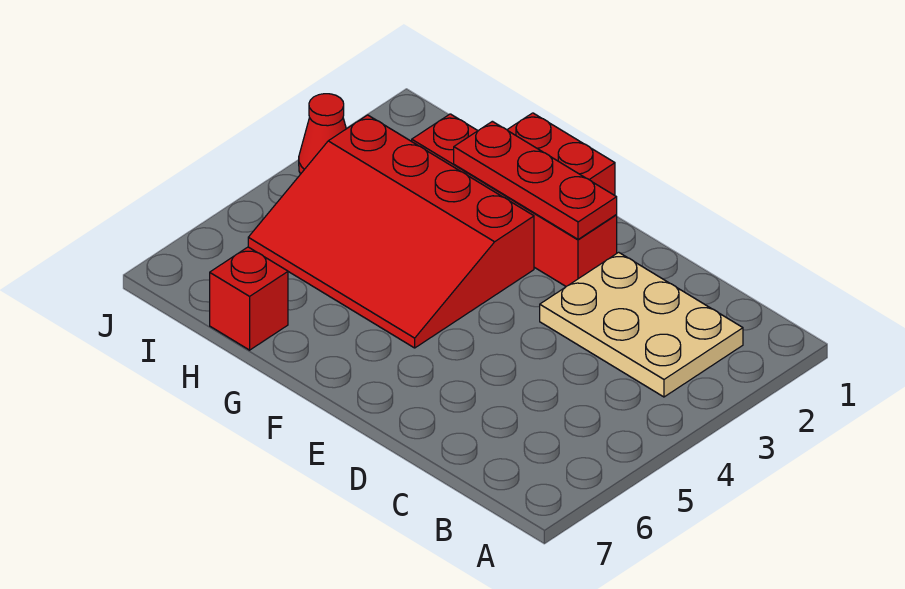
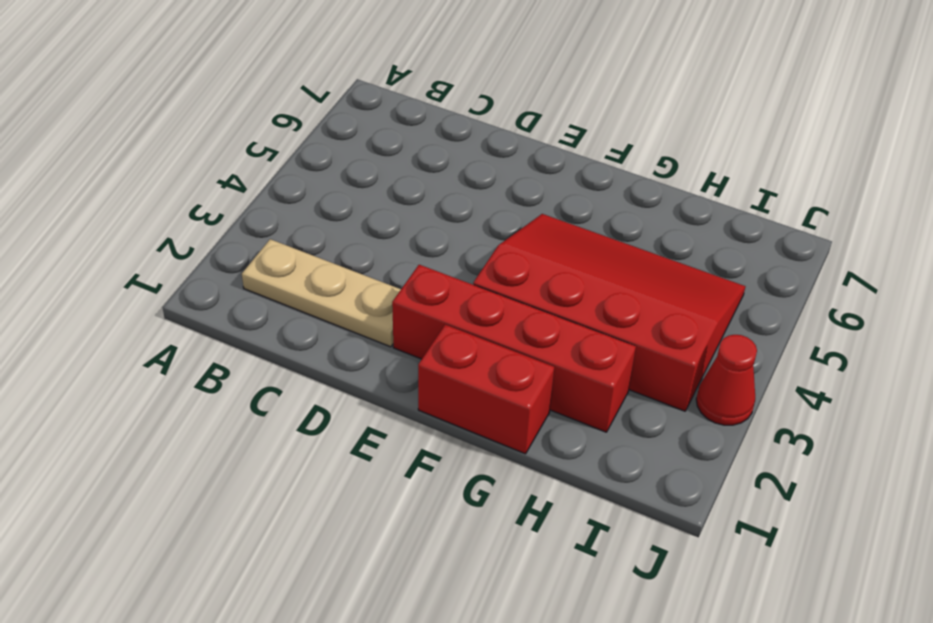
tan 2x3 plate [540,252,743,397] -> tan 1x3 plate [242,239,401,347]
red 1x3 plate [454,121,617,239] -> none
red 1x1 brick [210,247,288,350] -> none

